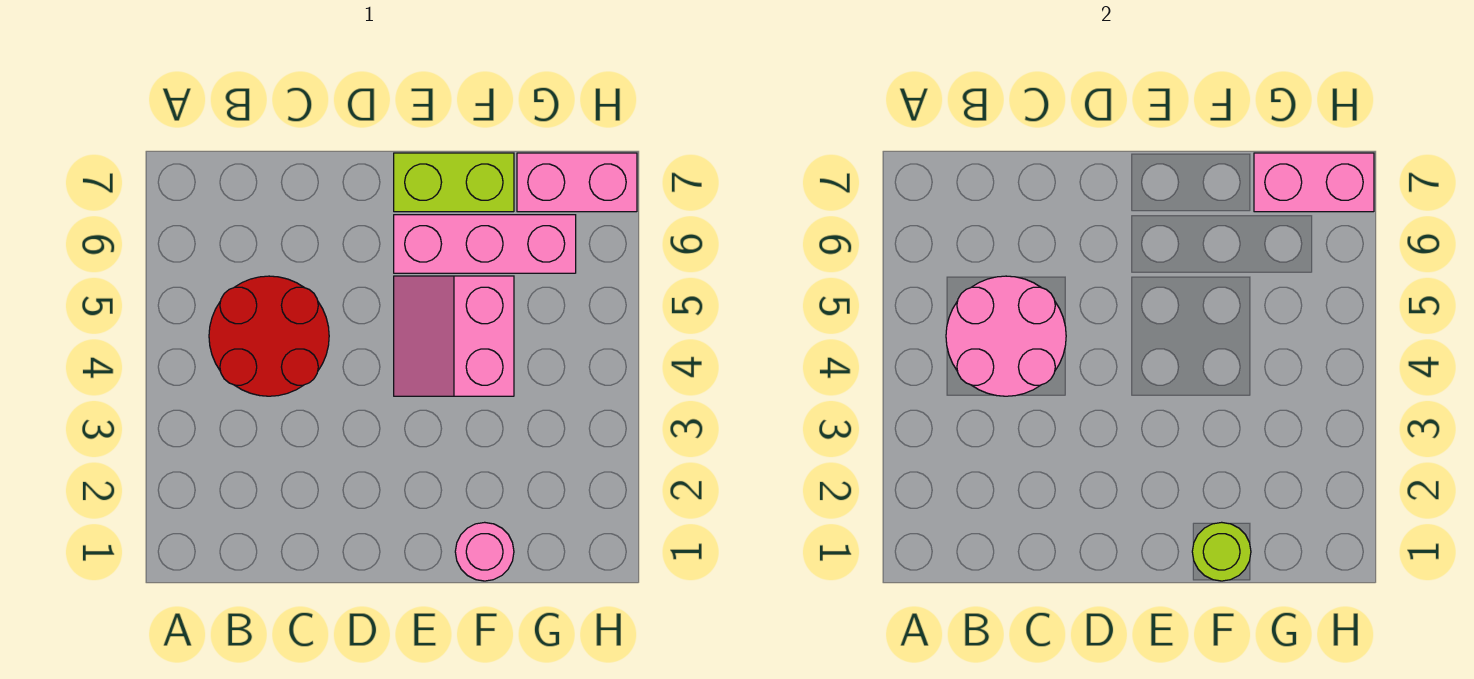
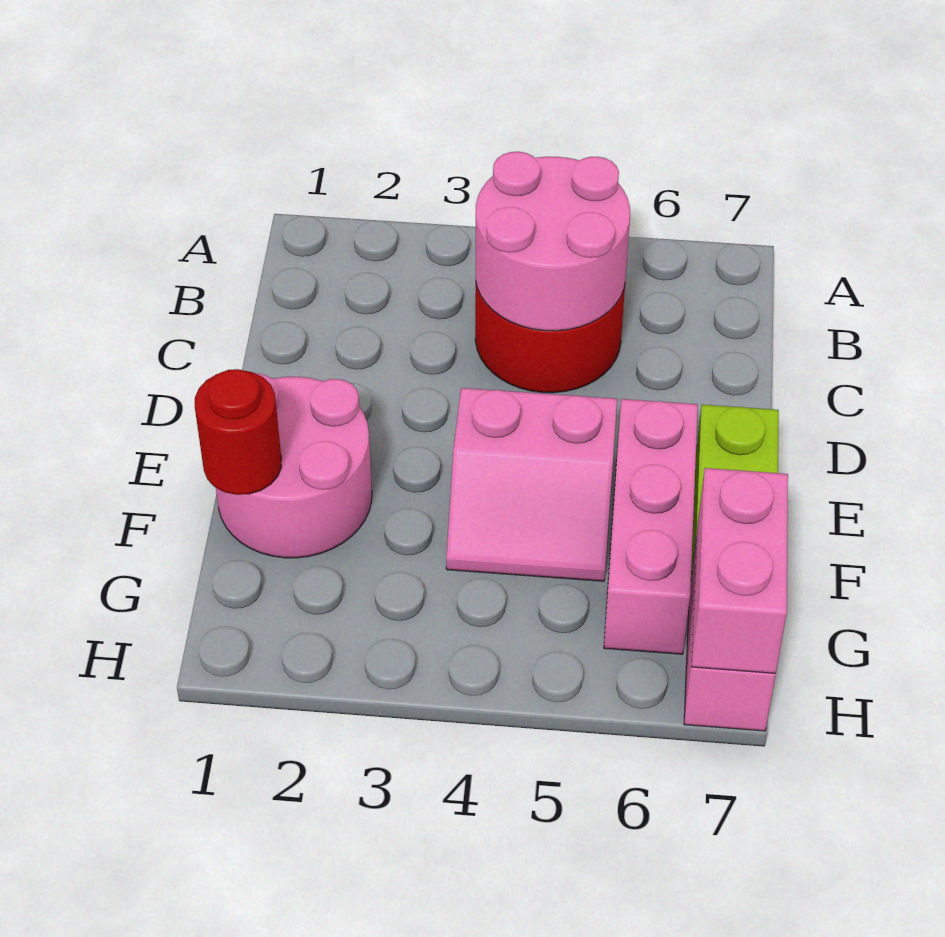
pink 2x2 slope [394,276,514,396] -> pink 2x2 slope turned to [446,388,617,581]
pink 1x1 round brick [455,522,514,581] -> pink 2x2 round brick [216,373,372,558]
lime 1x1 round brick [1192,522,1251,581] -> red 1x1 round brick [195,369,282,495]

